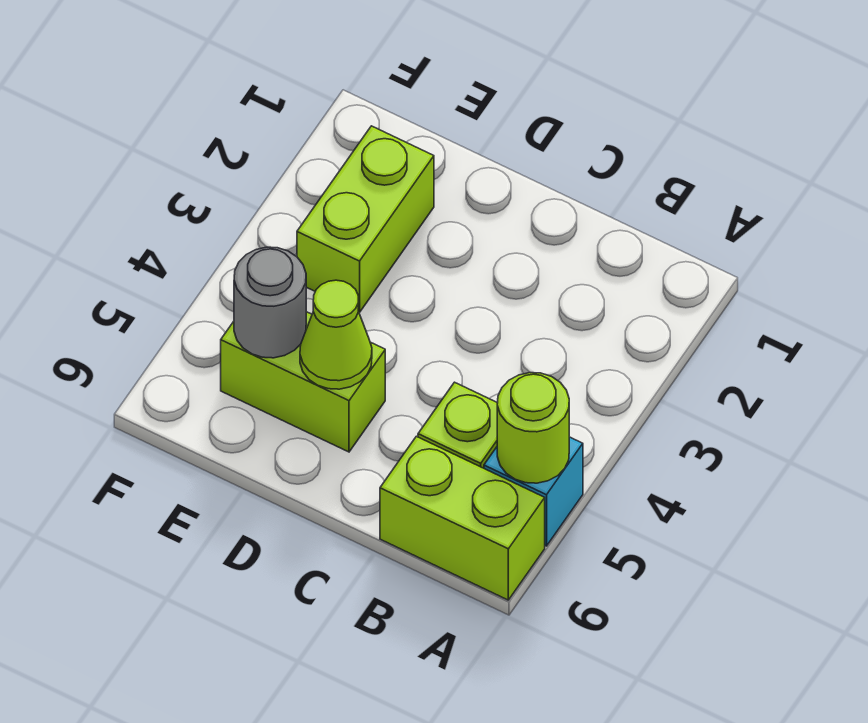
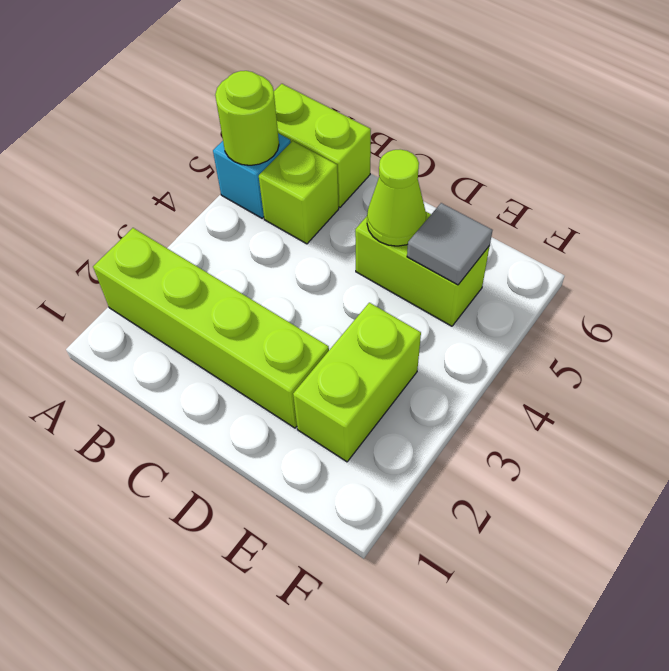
none -> lime 1x4 brick [93,228,329,428]
grey 1x1 round brick [234,247,306,358] -> grey 1x1 tile [407,203,493,285]

